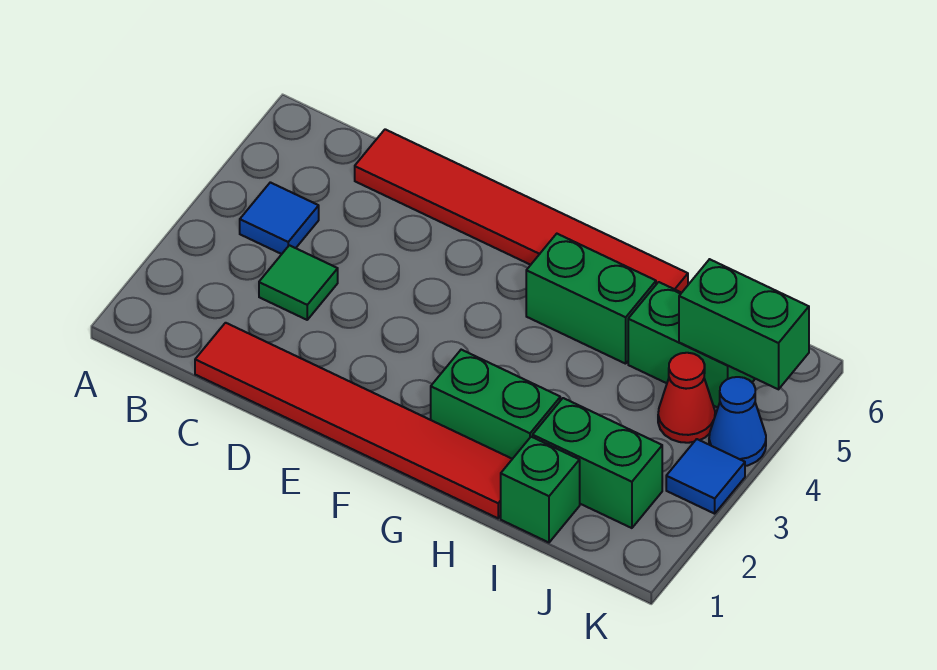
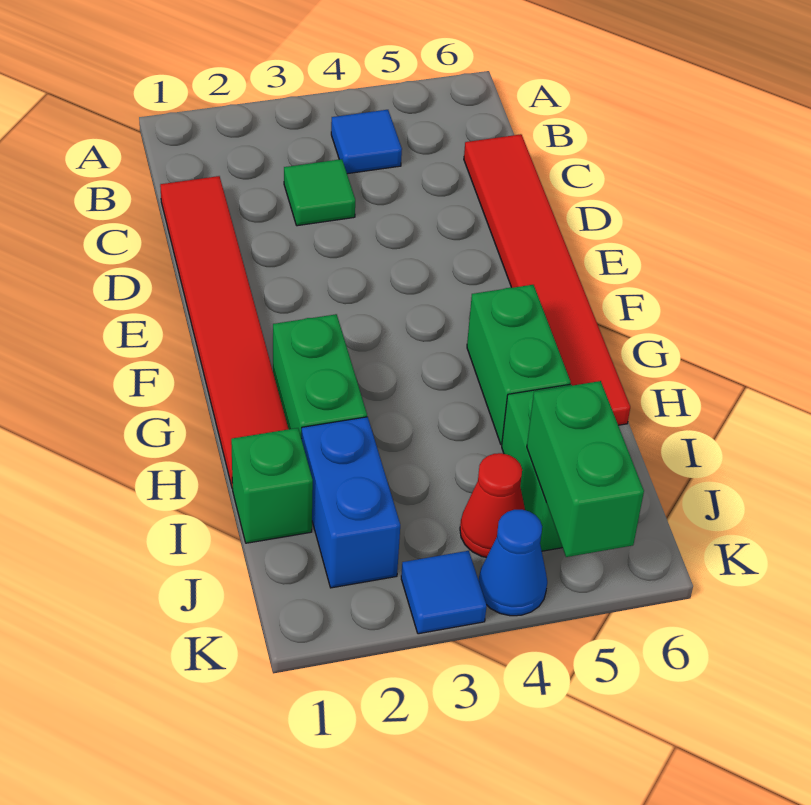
green 1x2 brick [533,398,662,528] -> blue 1x2 brick [301,417,400,588]

